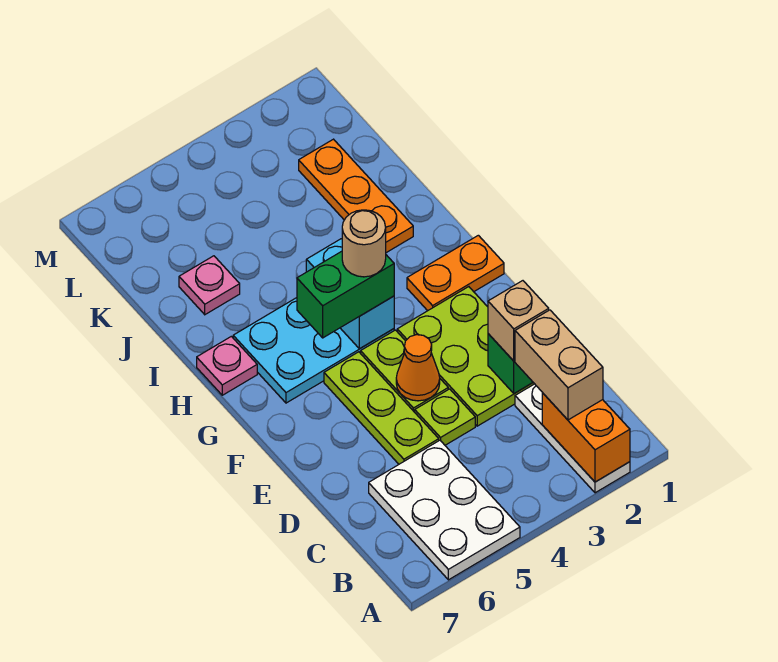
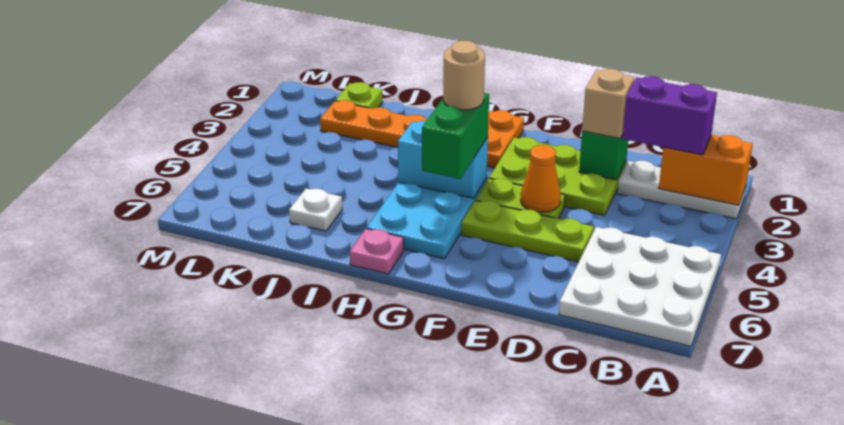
white 2x3 plate [369,440,520,580] -> white 3x3 plate [559,227,721,346]
tan 1x2 brick [515,310,603,420] -> purple 1x2 brick [622,76,717,155]
lime 1x1 plate [415,389,475,445] -> lime 1x1 plate moved to [336,82,383,109]
pink 1x1 plate [179,256,240,315] -> white 1x1 plate [289,189,342,231]

